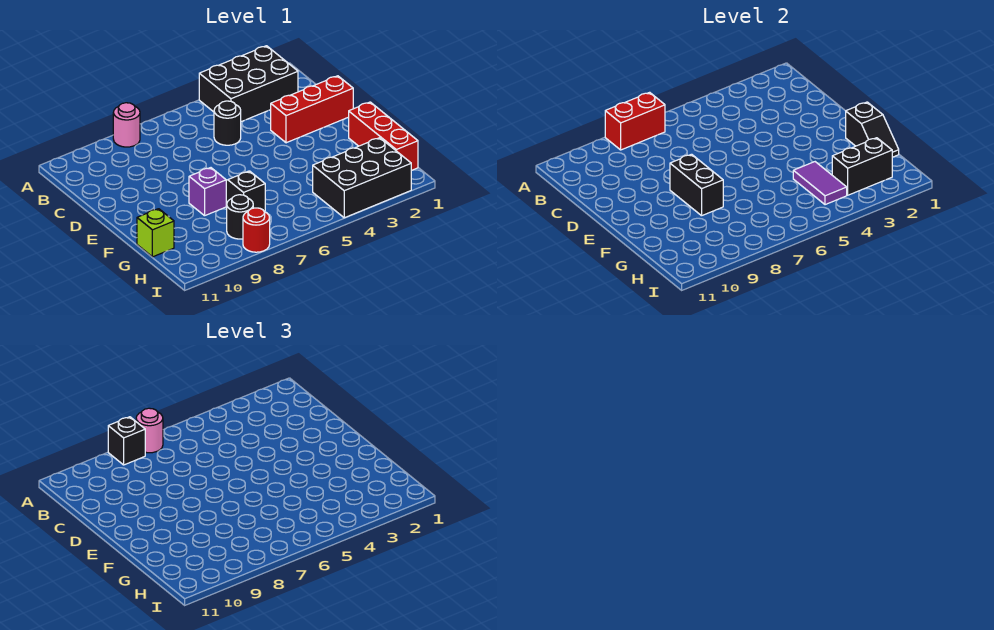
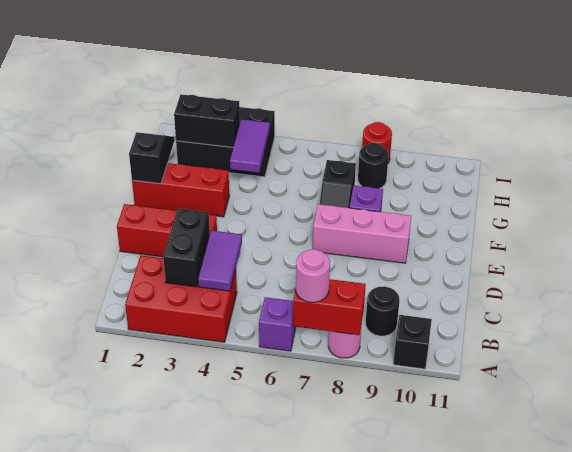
black 2x3 brick [199,46,298,122] -> red 2x3 brick [125,255,237,342]
none -> purple 1x1 brick [259,297,296,351]
black 1x1 brick [108,417,145,465] -> black 1x1 brick moved to [393,315,432,369]
none -> purple 1x2 tile [198,230,242,291]
black 1x1 round brick [214,101,241,145] -> black 1x1 round brick moved to [366,286,400,336]
none -> pink 1x3 brick [313,204,411,263]
black 1x2 brick [670,154,723,216] -> black 1x2 brick moved to [163,209,210,287]
red 1x3 brick [348,102,418,171] -> red 1x3 brick turned to [132,163,229,217]
lime 1x1 brick [137,209,174,257] -> none

